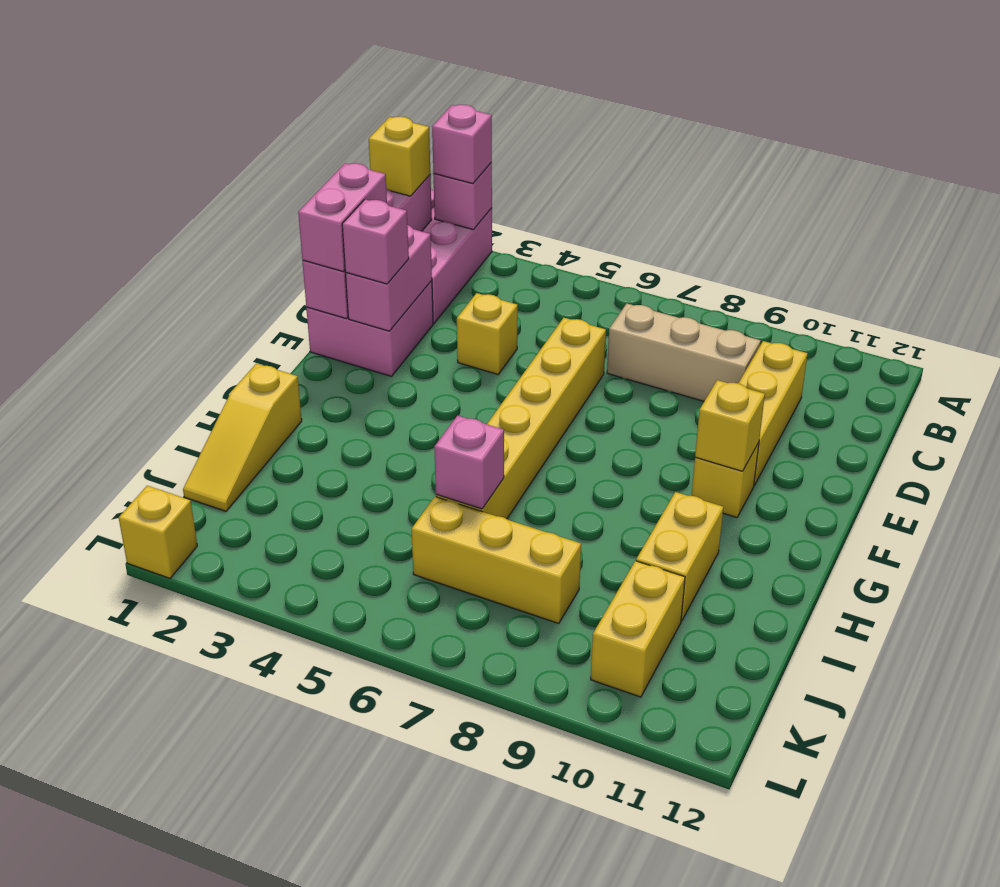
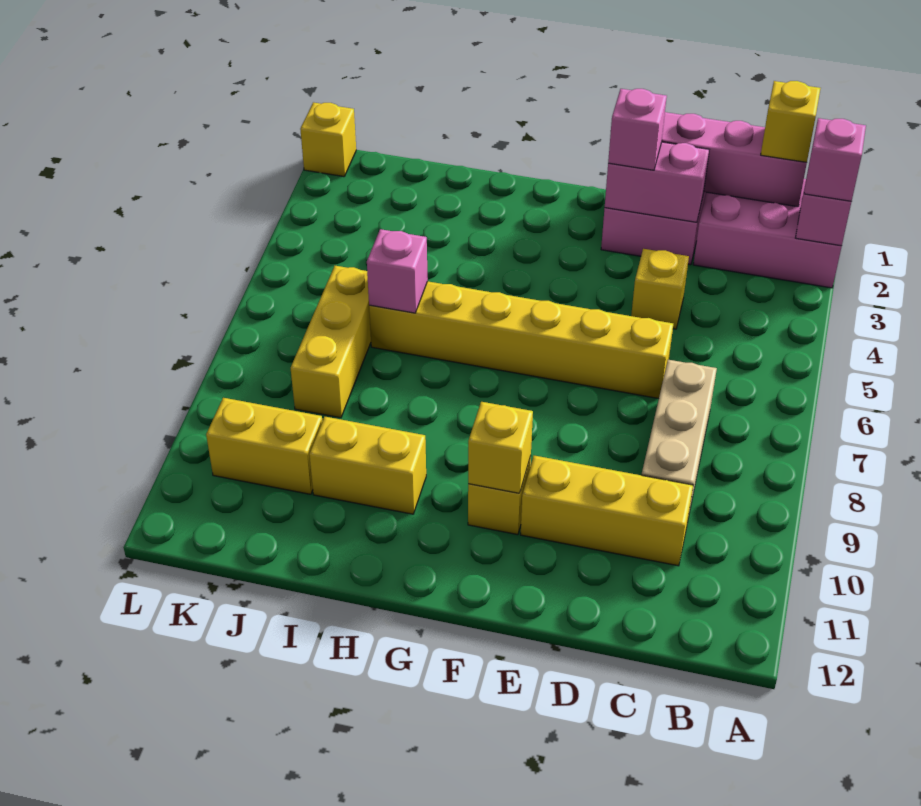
pink 1x2 brick [298,163,387,272] -> none
yellow 1x3 slope [183,364,302,511] -> none

